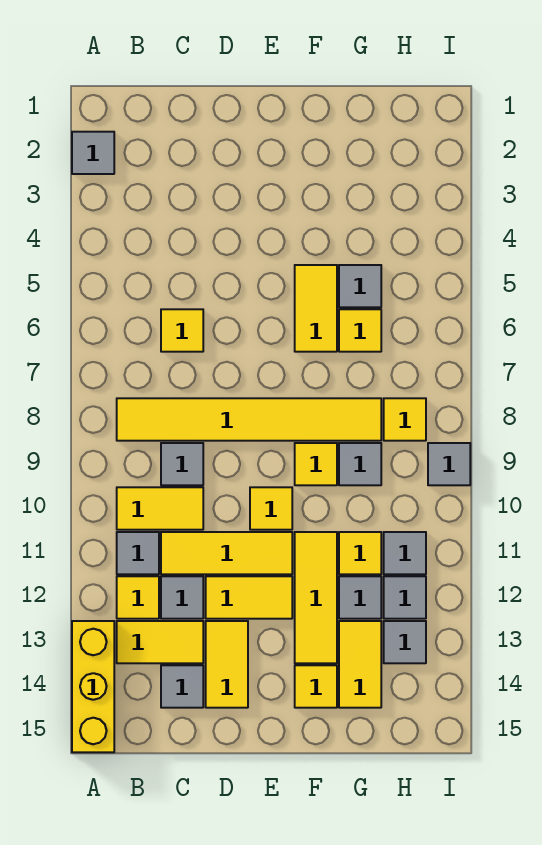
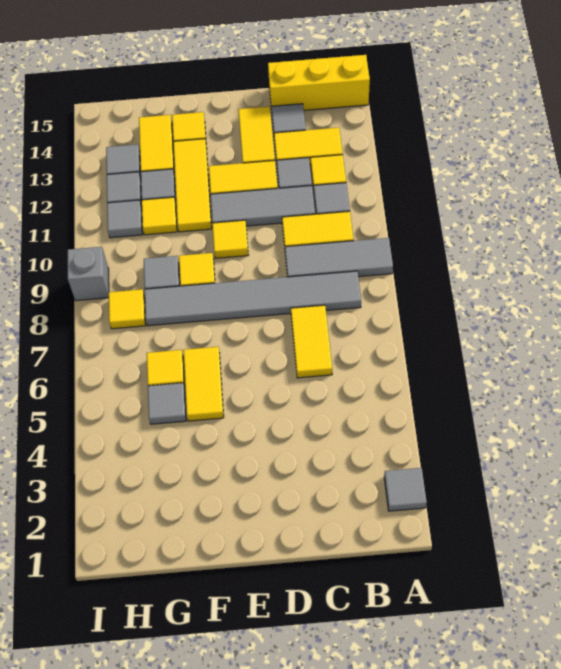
yellow 1x3 brick [72,621,114,752] -> yellow 1x3 brick turned to [268,55,370,110]
yellow 1x6 tile [117,398,381,441] -> grey 1x6 tile [145,271,361,326]
yellow 1x1 tile [161,309,203,352] -> yellow 1x2 tile [291,305,332,378]
grey 1x1 tile [161,443,203,485] -> grey 1x3 tile [285,238,393,277]
yellow 1x3 tile [161,532,292,574] -> grey 1x3 tile [211,186,315,226]
grey 1x1 tile [428,443,470,485] -> grey 1x1 brick [68,247,109,301]

